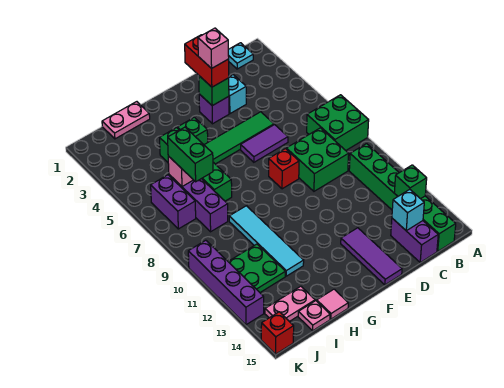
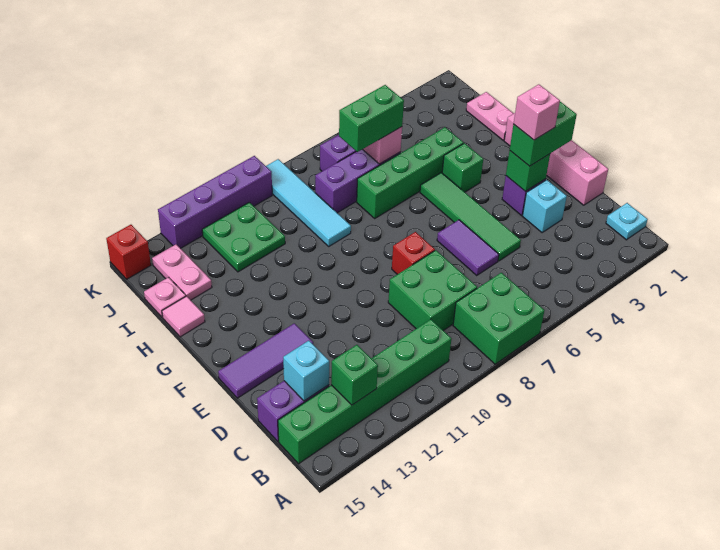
none -> pink 1x4 brick [504,113,608,205]
red 1x2 brick [185,35,229,87] -> green 1x2 brick [510,102,577,166]
cyan 1x4 tile [229,206,304,276] -> cyan 1x4 tile turned to [266,159,351,246]

